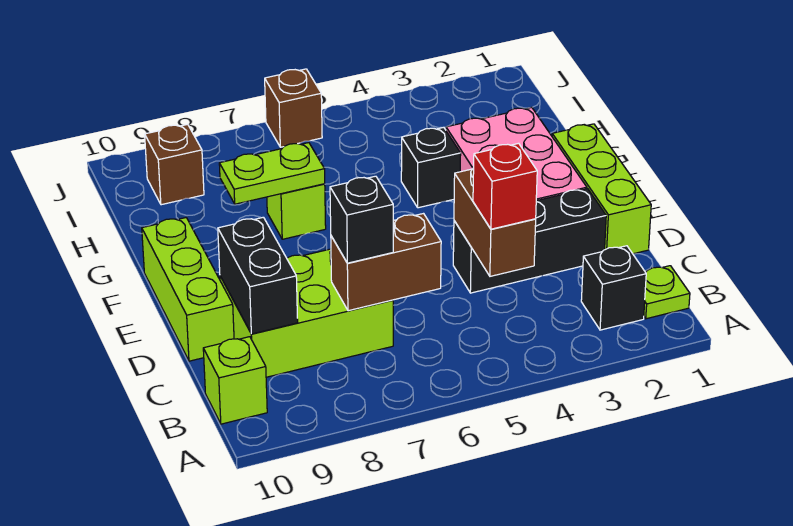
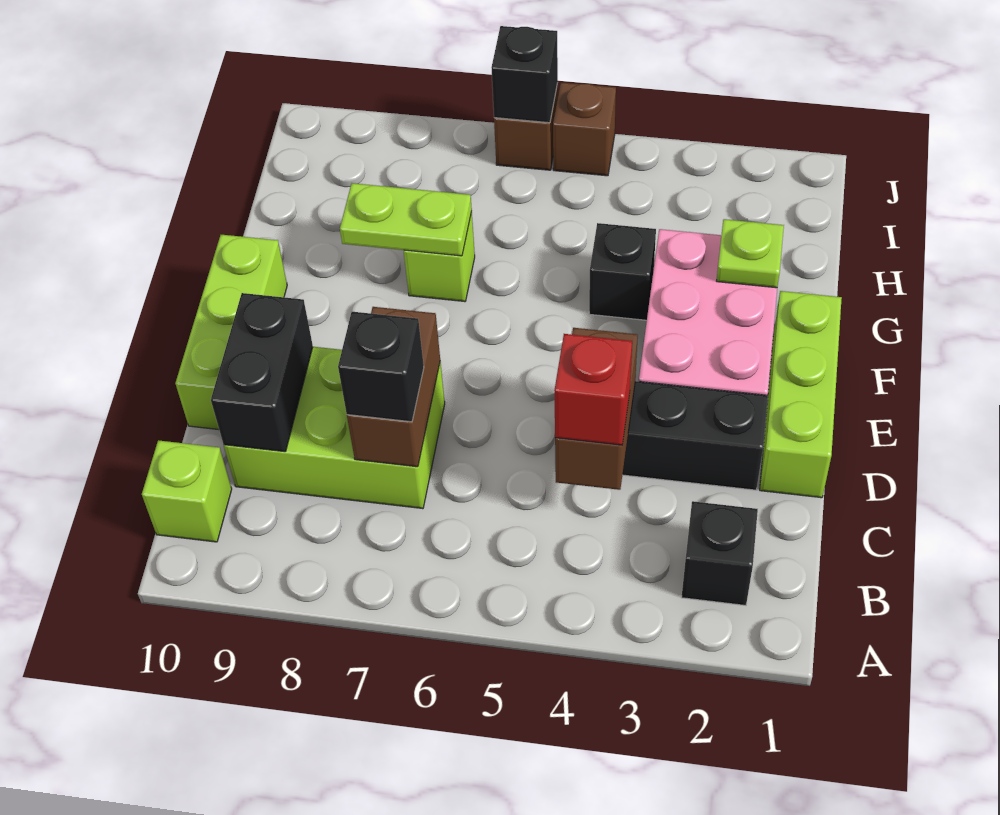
lime 1x1 plate [644,266,690,319] -> lime 1x1 plate moved to [717,219,784,288]
brown 1x2 brick [331,214,441,311] -> brown 1x2 brick turned to [347,307,440,467]
brown 1x1 brick [145,124,204,205] -> brown 1x1 brick moved to [553,82,616,176]
none -> black 1x1 brick [491,26,558,123]

